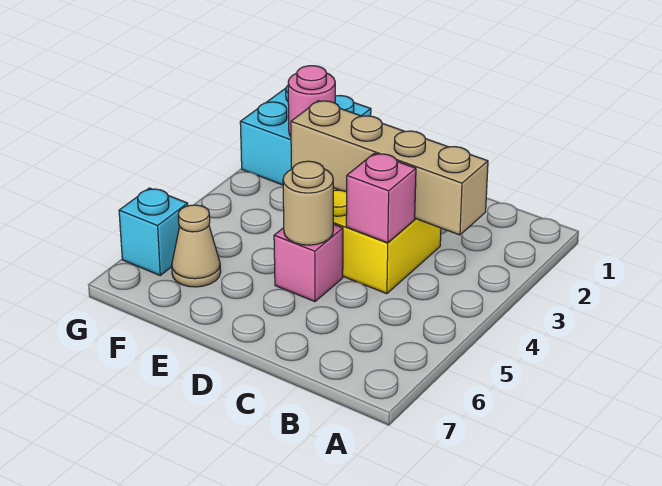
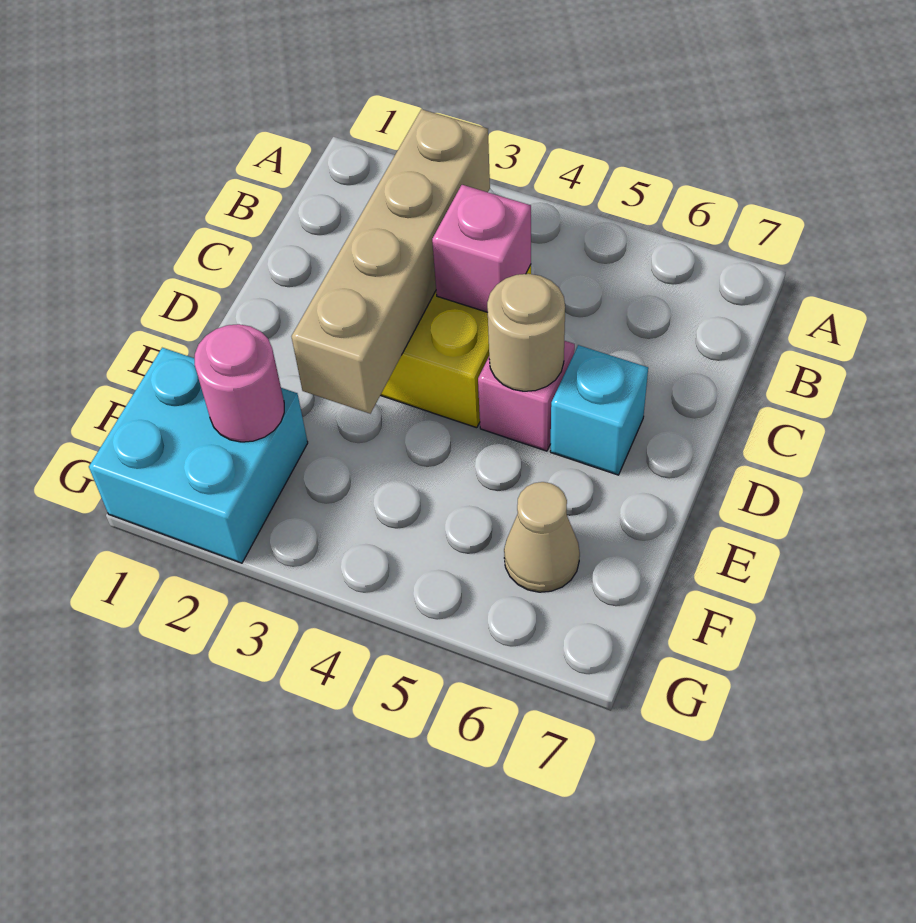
cyan 1x1 brick [119,188,188,275] -> cyan 1x1 brick moved to [550,345,648,475]

